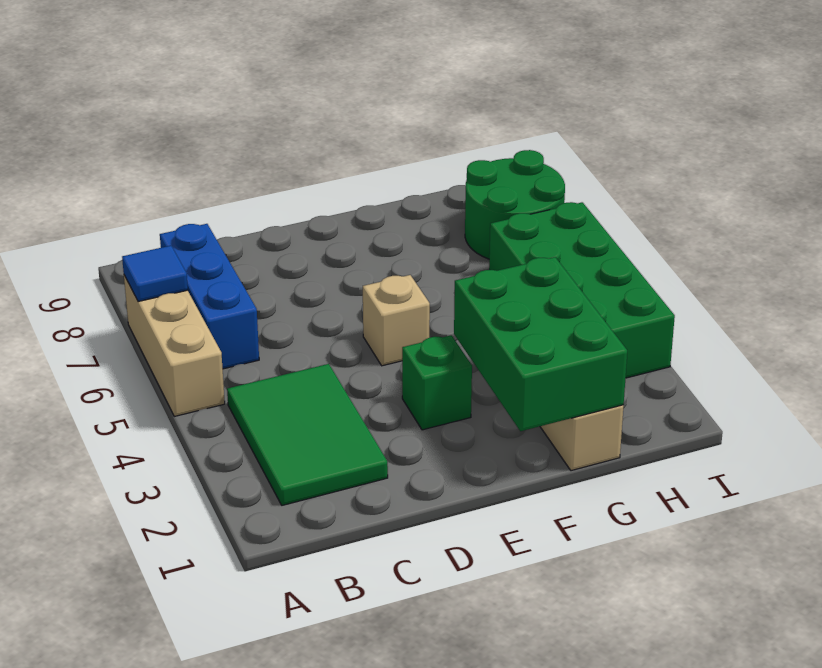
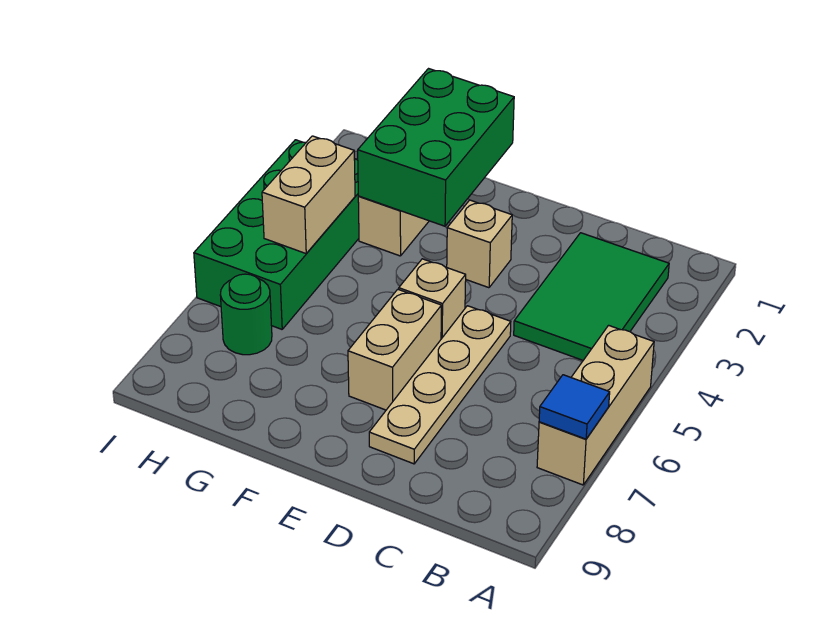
blue 1x3 brick [160,224,259,369] -> none
none -> tan 1x4 plate [369,306,511,464]
green 1x1 brick [402,335,472,430] -> tan 1x1 brick [447,200,512,288]
none -> tan 1x2 brick [348,289,441,410]
none -> tan 1x2 brick [262,136,355,253]
green 2x2 round brick [465,150,565,259] -> green 1x1 round brick [220,274,272,355]

